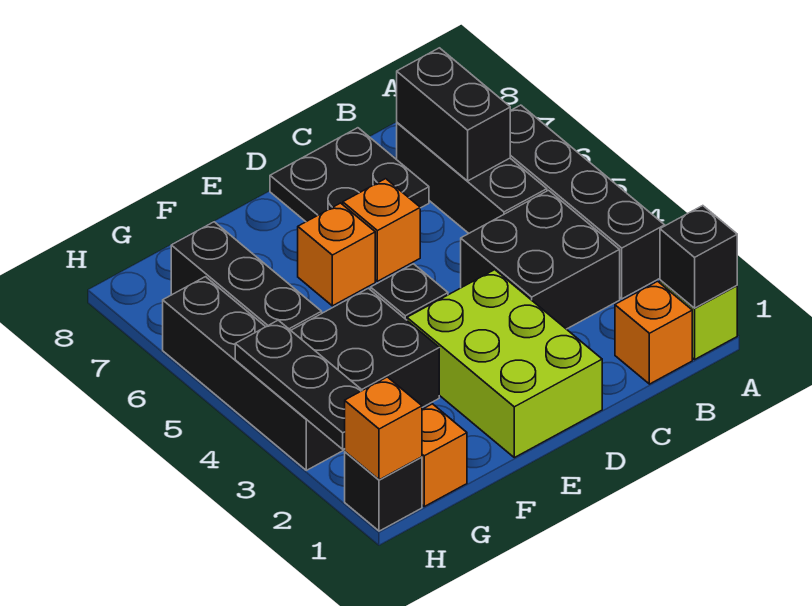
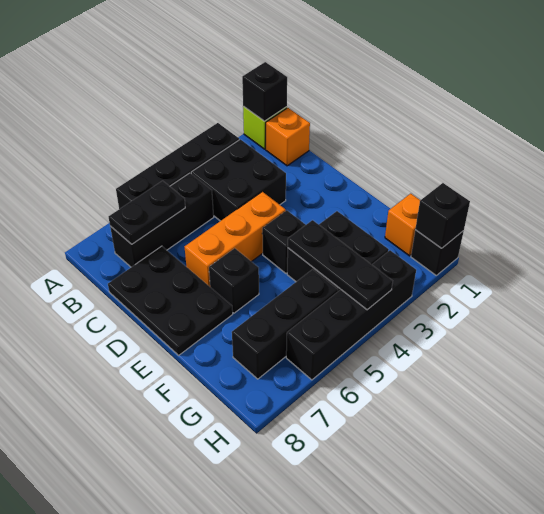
black 1x2 brick [397,48,510,181] -> black 1x2 plate [108,181,185,244]
black 2x2 plate [270,128,429,222] -> black 2x3 plate [108,246,233,355]
lime 2x3 brick [407,270,602,458] -> none
orange 1x1 brick [343,179,420,281] -> orange 1x3 brick [185,192,286,287]
orange 1x1 brick [298,203,375,306] -> black 1x1 brick [209,248,259,313]
orange 1x1 brick [345,377,422,480] -> black 1x1 brick [415,183,470,248]
black 1x3 plate [235,320,362,449] -> black 1x3 plate turned to [288,220,393,310]

